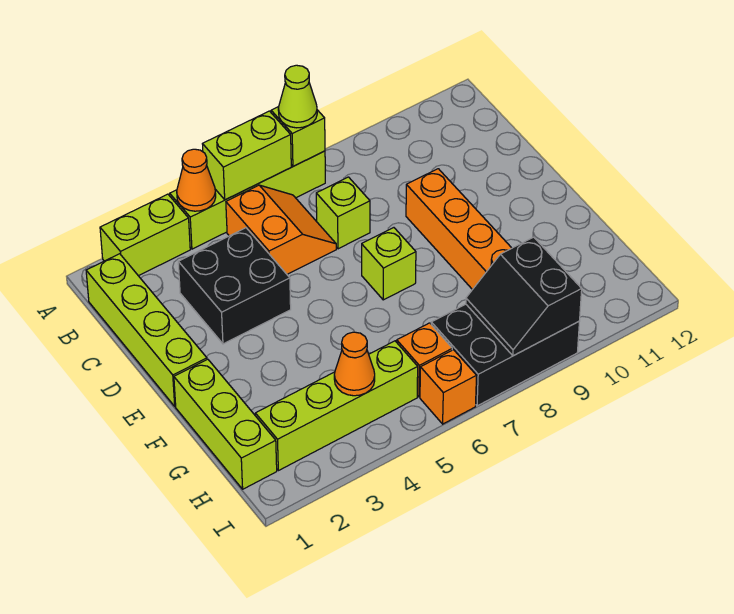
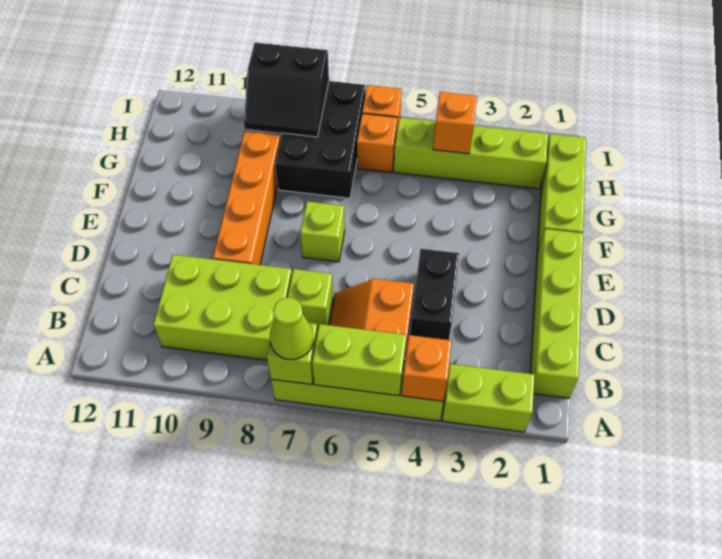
orange 1x1 cone [177,149,216,211] -> orange 1x1 brick [402,335,452,401]
none -> lime 2x3 brick [153,255,292,360]
black 2x2 brick [178,228,291,344] -> black 1x2 brick [410,249,459,340]
orange 1x1 cone [334,332,375,396] -> orange 1x1 brick [433,92,477,154]
black 2x3 brick [431,304,579,406] -> black 2x3 brick turned to [275,81,365,198]
black 2x2 slope [466,237,582,356] -> black 2x2 slope turned to [244,43,329,137]

